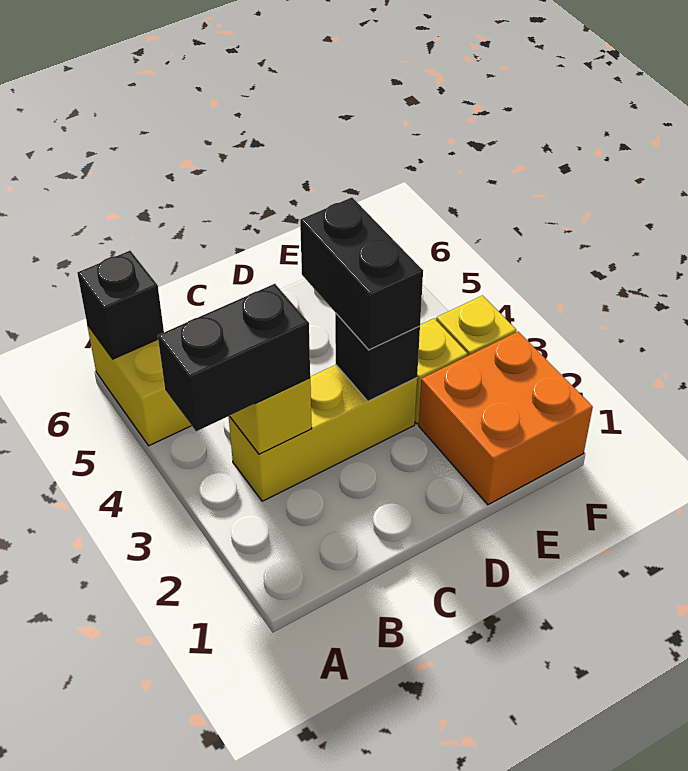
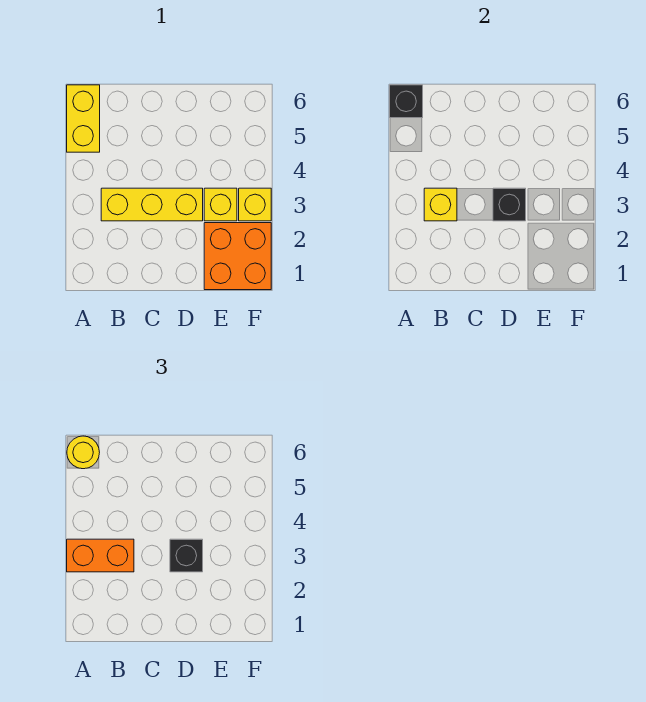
black 1x2 brick [158,284,310,431] -> orange 1x2 brick [67,539,134,572]
none -> yellow 1x1 round brick [67,436,100,469]
black 1x2 brick [300,197,423,350] -> black 1x1 brick [170,539,203,572]

